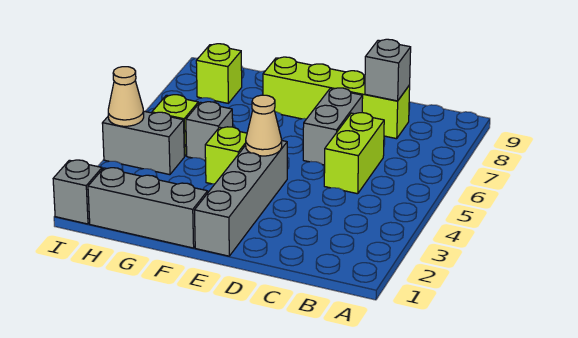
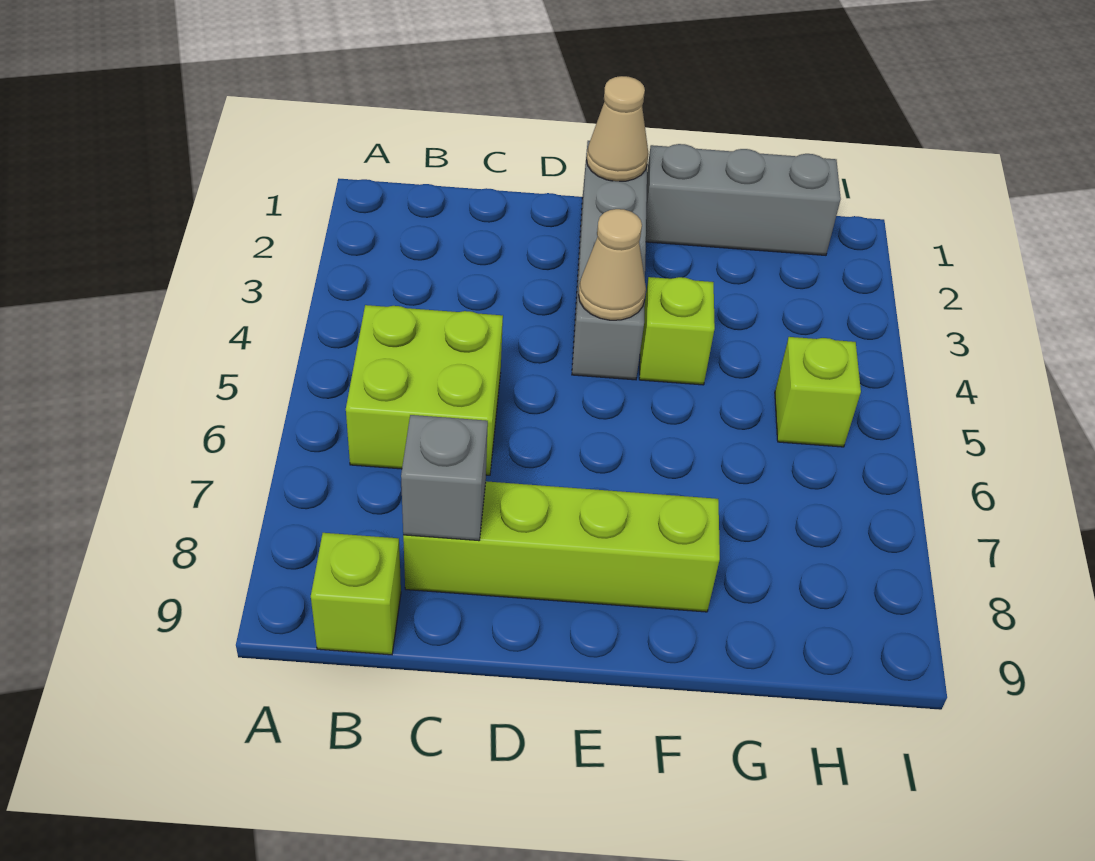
lime 1x2 brick [324,113,384,194] -> lime 2x2 brick [346,305,503,475]
grey 1x2 brick [303,88,363,165] -> none
grey 1x1 brick [186,102,233,161] -> none
grey 1x2 brick [102,111,184,175] -> none
lime 1x1 brick [196,44,242,103] -> lime 1x1 brick moved to [311,533,401,655]
grey 1x1 brick [53,160,102,224] -> none
tan 1x1 cone [108,67,144,126] -> tan 1x1 cone moved to [587,76,649,181]

